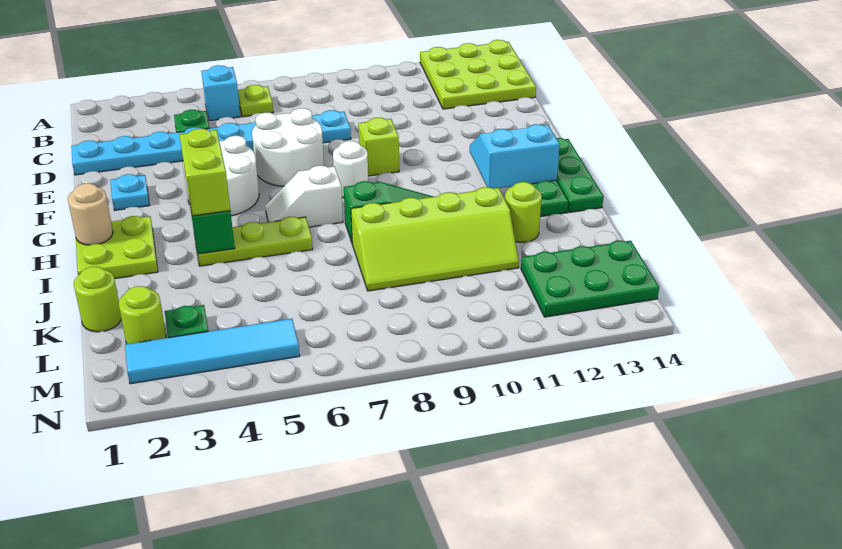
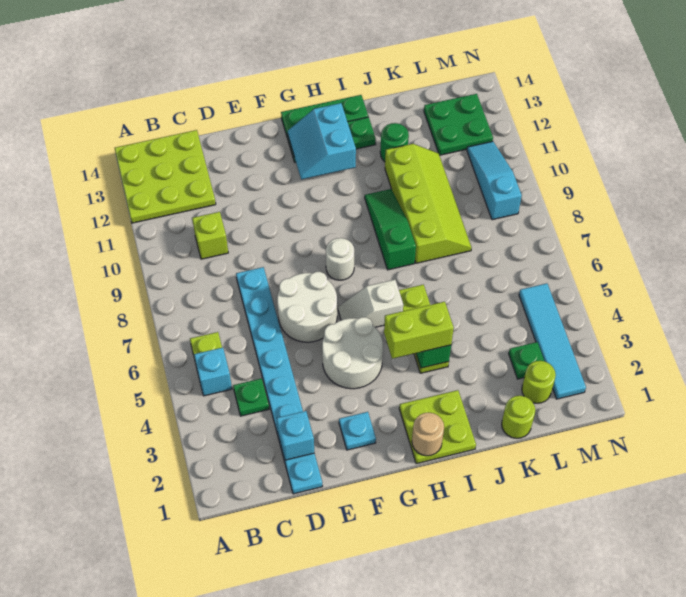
none -> cyan 1x1 brick [277,411,314,460]
lime 1x1 brick [358,118,399,176] -> lime 1x1 brick moved to [192,212,228,259]
white 1x2 slope [265,166,343,227] -> white 1x2 slope turned to [338,280,403,327]
lime 1x1 round brick [505,182,542,242] -> green 1x1 round brick [380,123,409,162]
green 2x3 plate [521,241,659,317] -> green 2x2 plate [424,94,493,155]
none -> cyan 1x3 slope [467,141,522,220]

